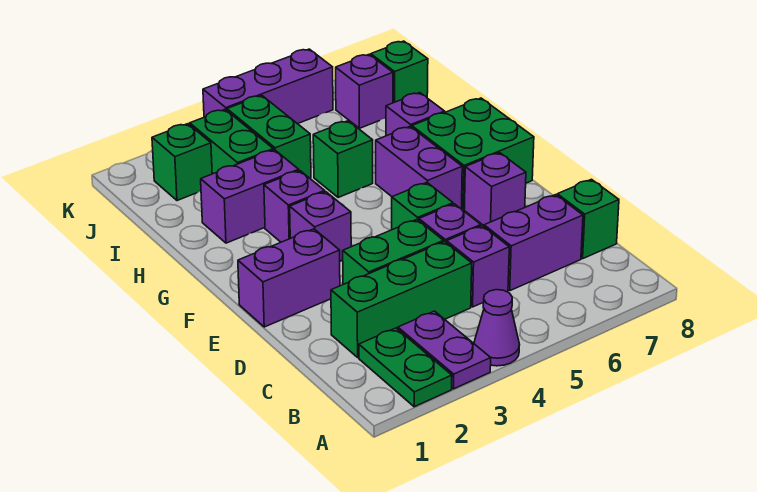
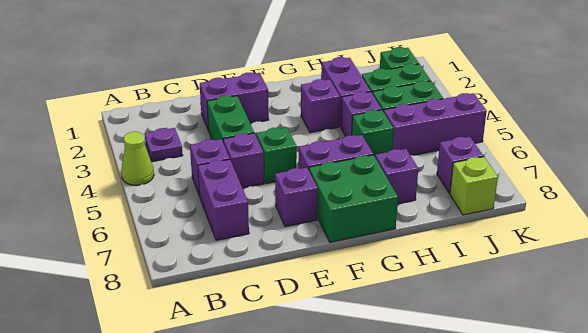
green 1x2 plate [359,328,452,407] -> none
purple 1x2 plate [398,311,491,389] -> purple 1x1 plate [145,128,183,162]
purple 1x1 cone [474,290,519,366] -> lime 1x1 cone [121,131,154,185]
green 1x3 brick [331,242,472,357] -> none
green 1x1 brick [557,179,619,259] -> none
purple 1x2 brick [238,229,340,327] -> purple 1x2 brick turned to [200,73,269,131]
purple 1x1 brick [290,192,351,261] -> purple 1x1 brick moved to [341,92,382,136]
green 1x1 brick [371,41,428,103] -> lime 1x1 brick [450,157,498,215]
purple 1x3 brick [203,49,333,124] -> purple 1x3 brick turned to [384,93,487,155]

